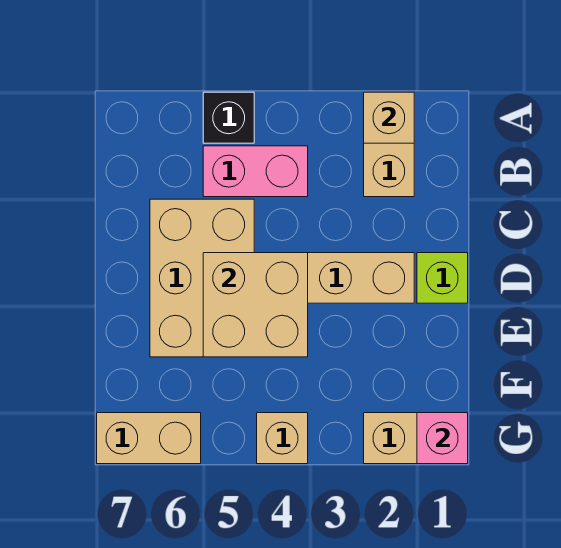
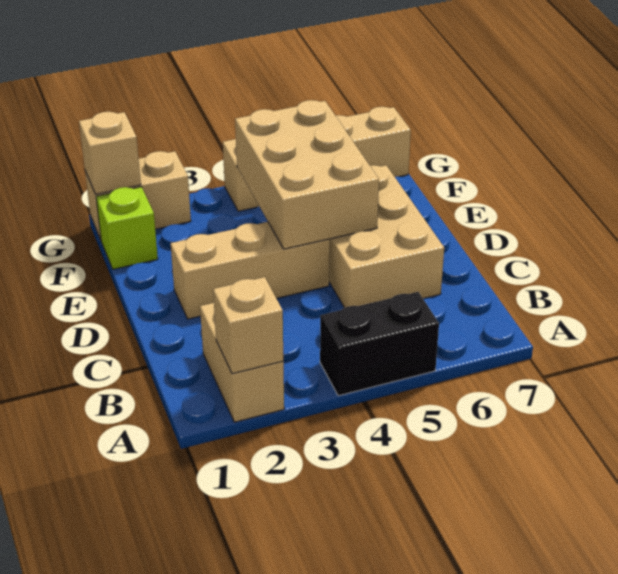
black 1x1 brick [203,92,254,143] -> black 1x2 brick [320,292,439,396]
pink 1x2 brick [203,146,308,197] -> none
lime 1x1 brick [417,253,468,303] -> lime 1x1 brick moved to [96,187,158,269]
tan 2x2 brick [203,253,308,357] -> tan 2x3 brick [235,100,379,249]
pink 1x1 brick [417,413,468,464] -> tan 1x1 brick [79,112,141,194]

